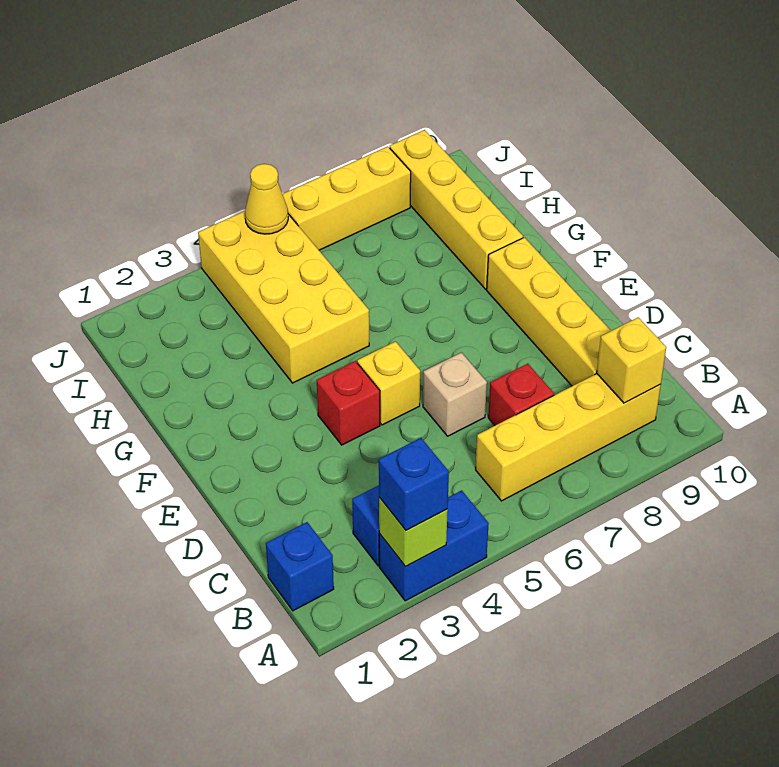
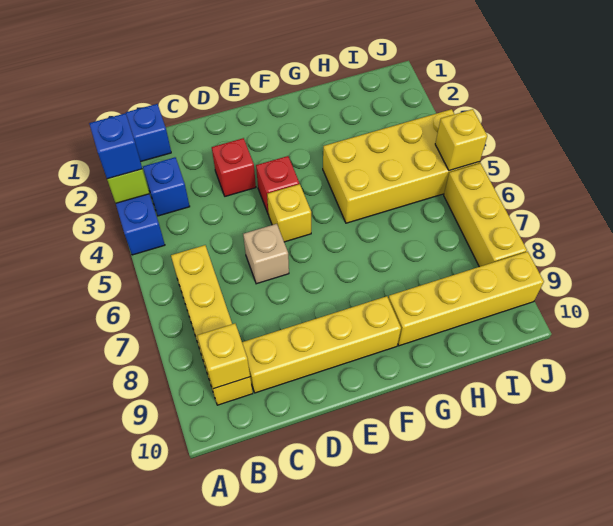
red 1x1 brick [488,364,554,425] -> red 1x1 brick moved to [212,138,256,196]
yellow 1x1 cone [245,164,288,234] -> yellow 1x1 brick [435,109,487,171]

